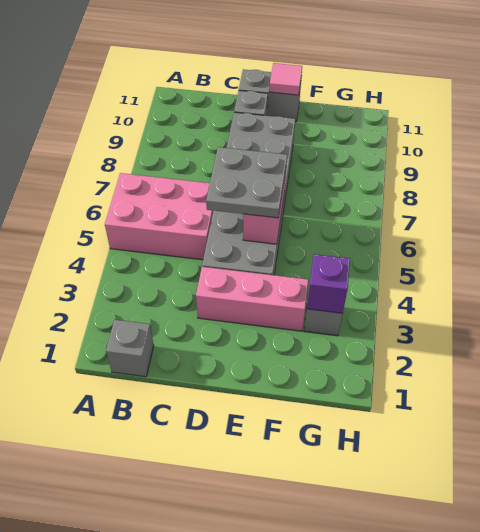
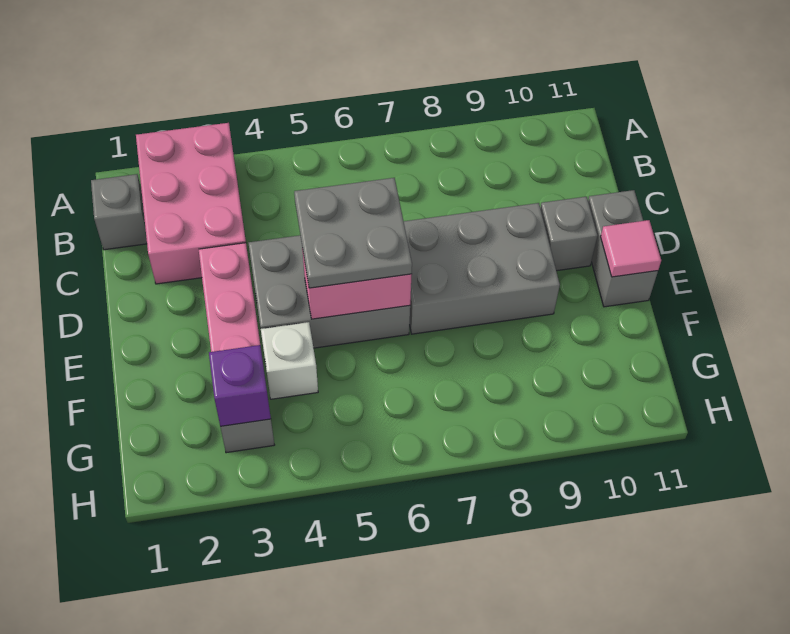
pink 2x3 brick [105,173,213,260] -> pink 2x3 brick moved to [136,123,246,284]
none -> white 1x1 brick [261,322,318,399]

